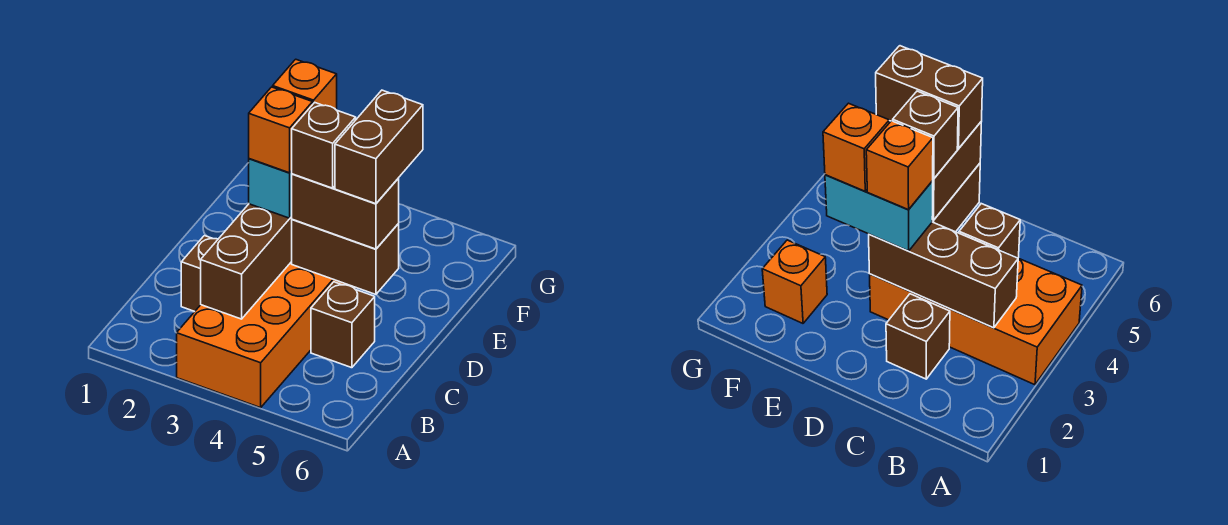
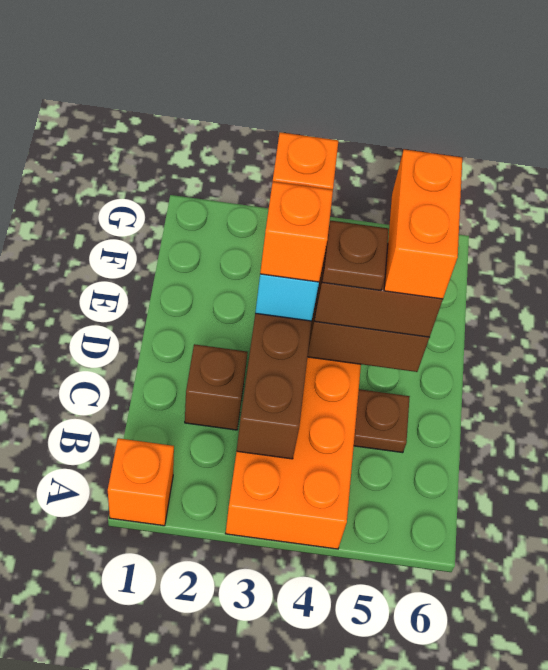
brown 1x1 brick [311,282,375,368] -> brown 1x1 plate [354,389,410,453]
brown 1x1 brick [292,103,356,188] -> brown 1x1 plate [322,220,389,290]
brown 1x2 brick [335,90,423,204] -> orange 1x2 brick [384,149,462,299]
orange 1x1 brick [762,240,827,323] -> orange 1x1 brick moved to [108,438,174,526]

